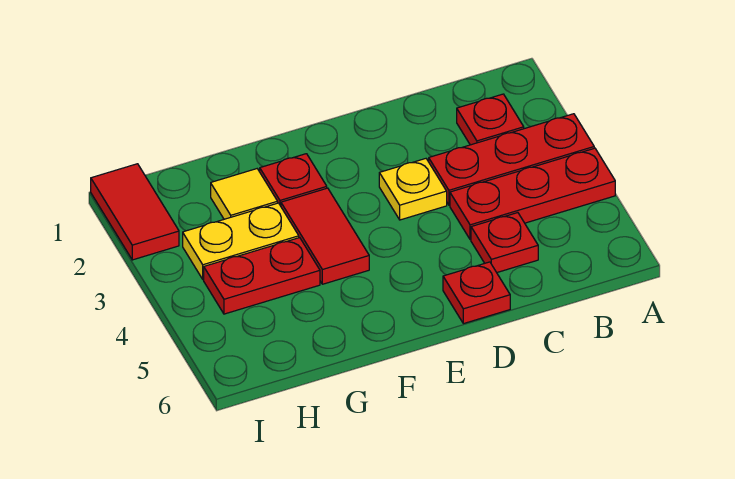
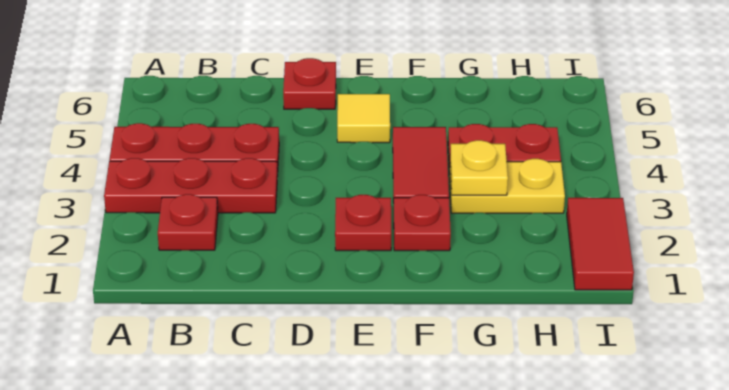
red 1x1 plate [471,213,538,272] -> red 1x1 plate moved to [335,195,391,251]
yellow 1x1 plate [379,159,447,220] -> yellow 1x1 plate moved to [450,140,508,195]
yellow 1x1 tile [211,169,278,219] -> yellow 1x1 tile moved to [337,94,390,143]

